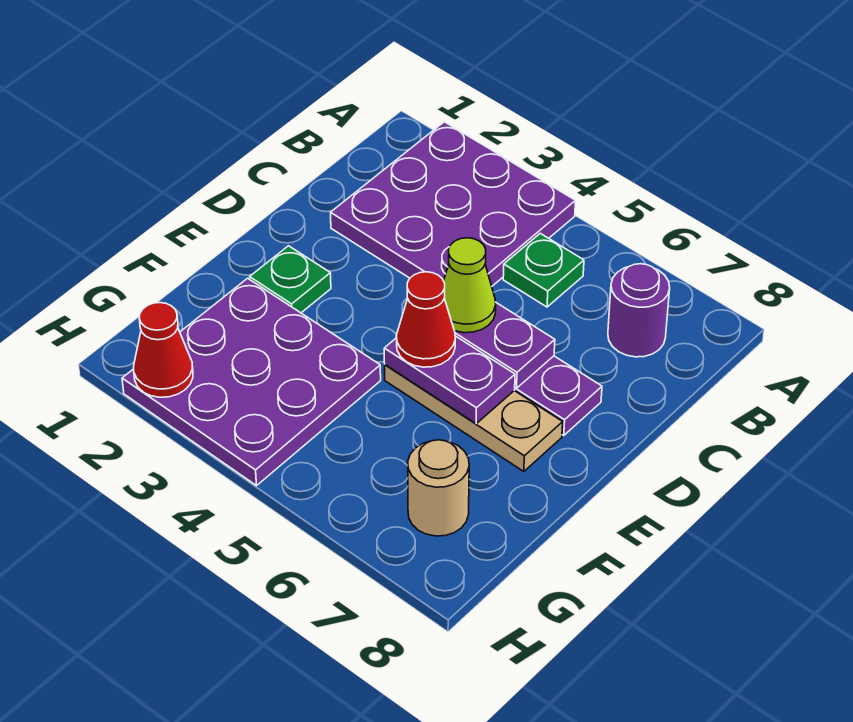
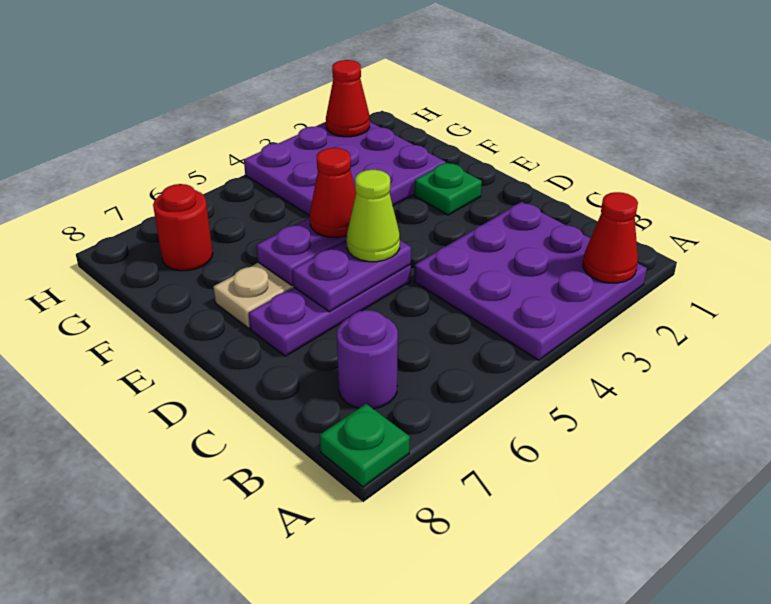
none -> red 1x1 cone [583,192,638,283]
green 1x1 plate [503,233,584,307] -> green 1x1 plate moved to [320,404,410,487]
tan 1x1 round brick [408,440,469,536] -> red 1x1 round brick [153,184,213,271]

